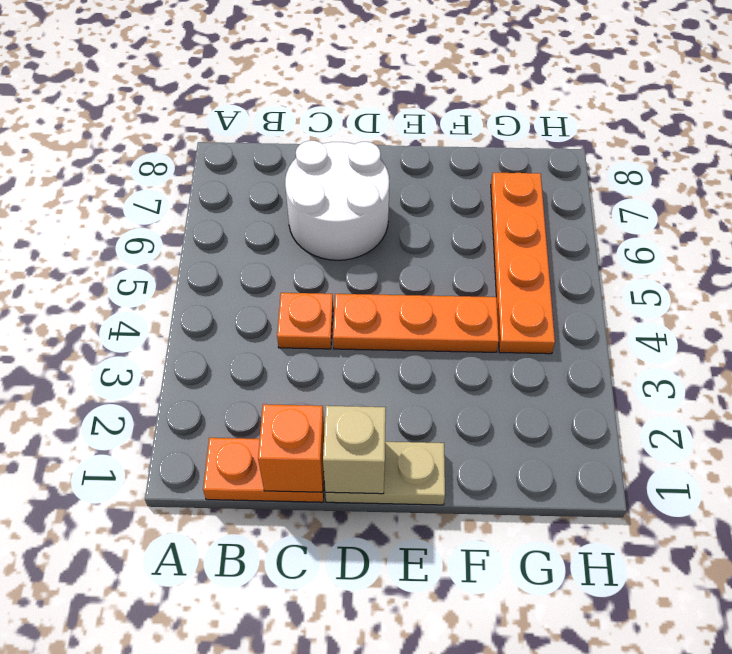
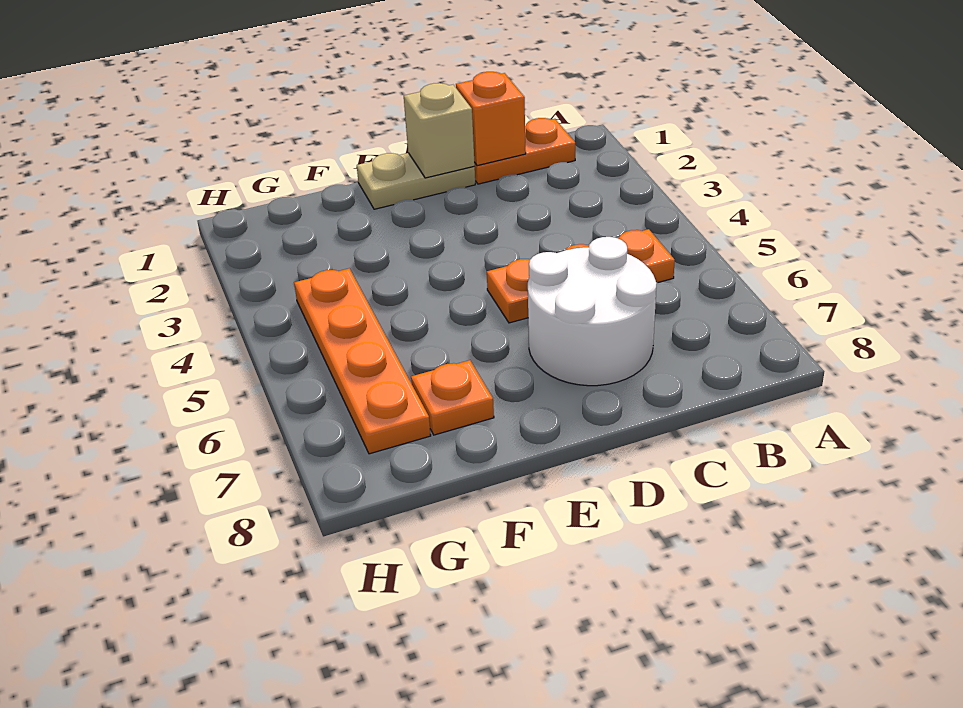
orange 1x1 plate [277,293,333,349] -> orange 1x1 plate moved to [411,360,494,435]
orange 1x3 plate [333,294,499,352] -> orange 1x3 plate moved to [487,229,675,323]

